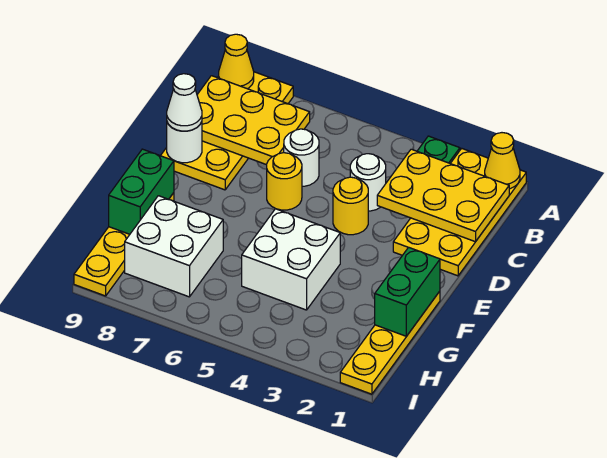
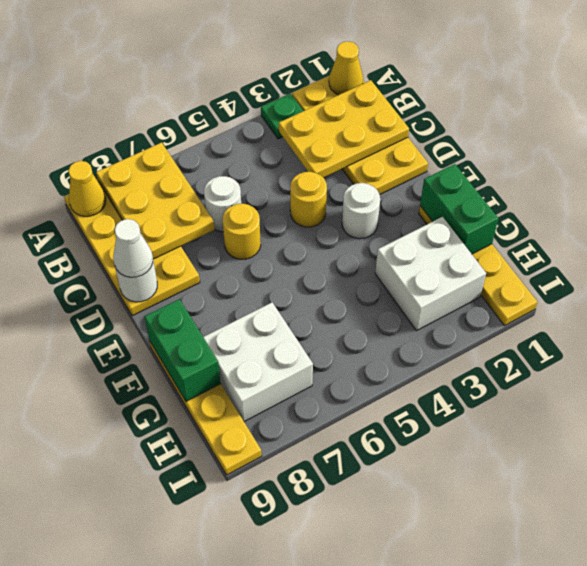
yellow 2x3 plate [197,76,310,165] -> yellow 2x3 plate turned to [96,142,215,259]
white 1x1 round brick [350,154,386,211] -> white 1x1 round brick moved to [342,183,380,239]
white 2x2 brick [242,209,340,310] -> white 2x2 brick moved to [375,217,486,331]

